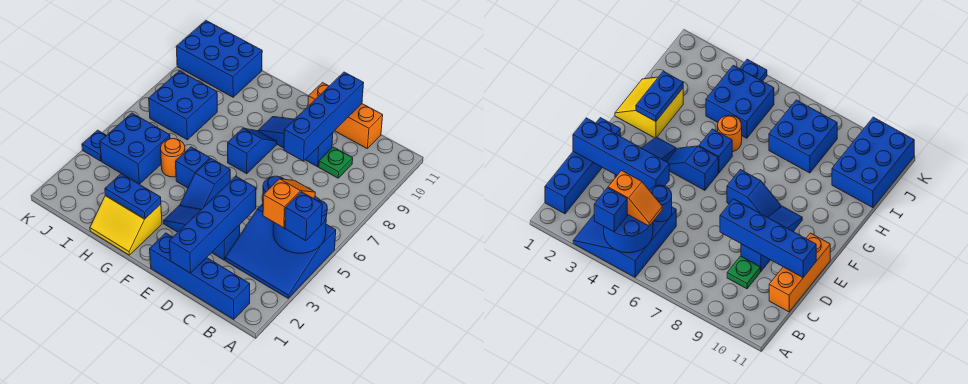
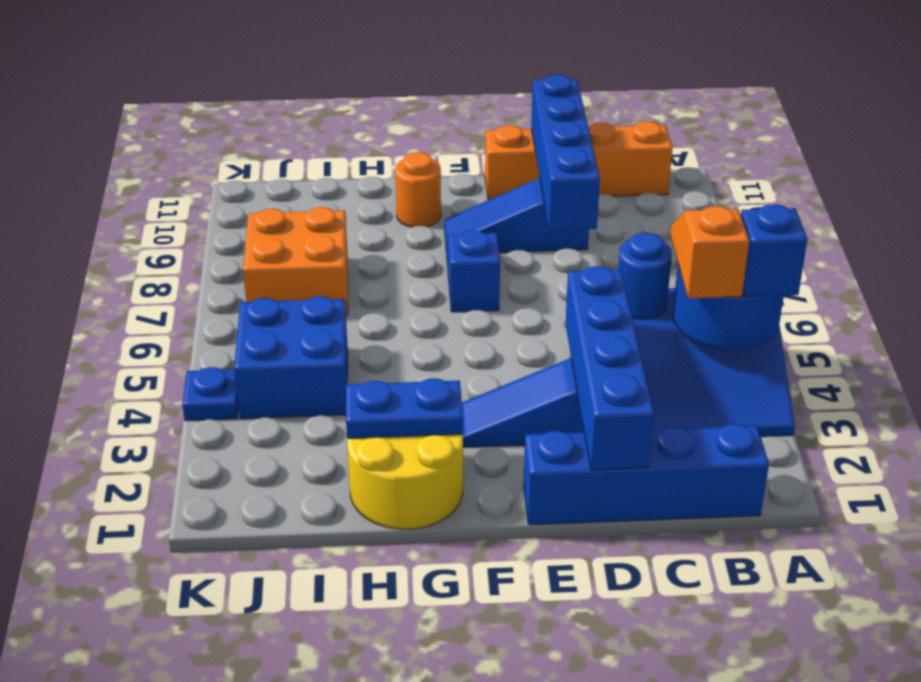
green 1x1 plate [319,147,353,178] -> none
orange 1x3 brick [308,83,383,148] -> orange 1x4 brick [485,121,672,200]
blue 1x2 slope [180,159,230,209] -> none
yellow 2x2 slope [90,195,162,255] -> yellow 2x2 round brick [347,434,463,529]
blue 1x1 brick [176,147,210,188] -> none
orange 1x1 round brick [161,139,185,177] -> orange 1x1 round brick moved to [395,152,441,227]
blue 2x2 brick [149,71,217,140] -> orange 2x2 brick [243,207,348,316]
blue 2x3 brick [176,21,262,97] -> none

